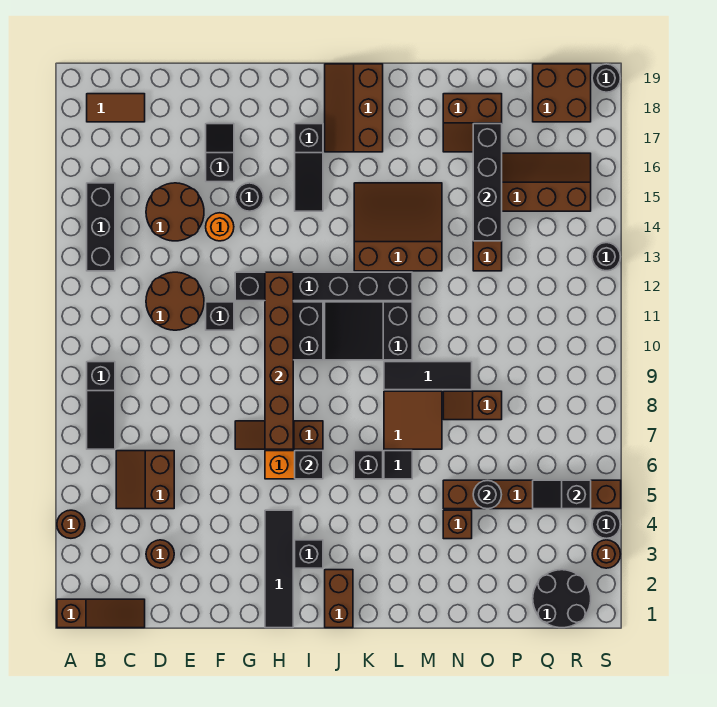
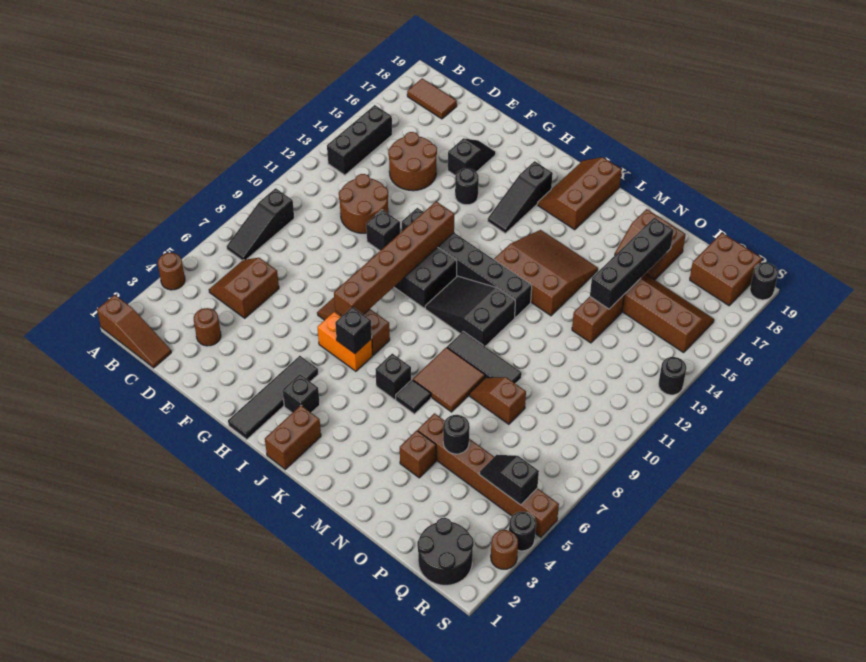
orange 1x1 round brick [206,213,234,241] -> none

